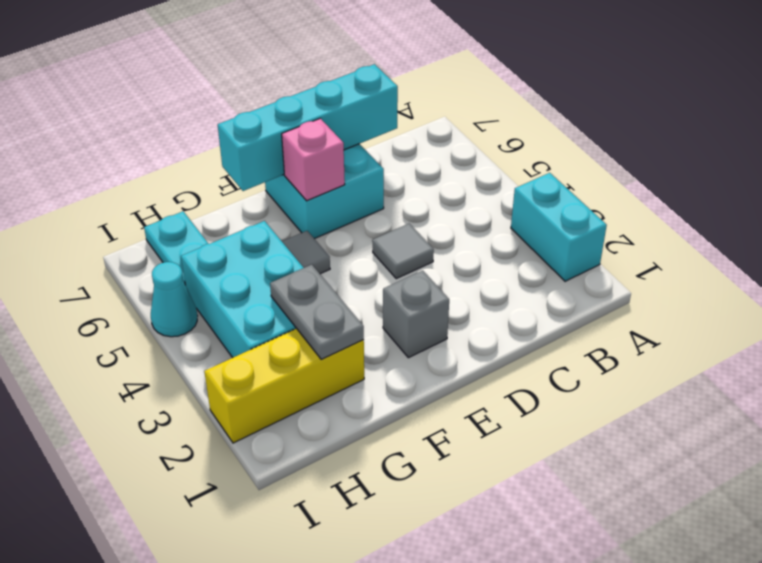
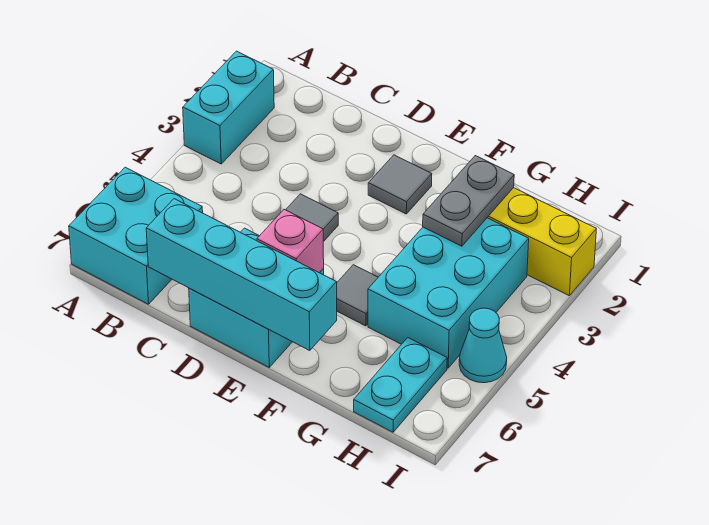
none -> cyan 2x2 brick [69,167,203,304]
grey 1x1 brick [383,271,449,358] -> grey 1x1 tile [368,155,432,214]

